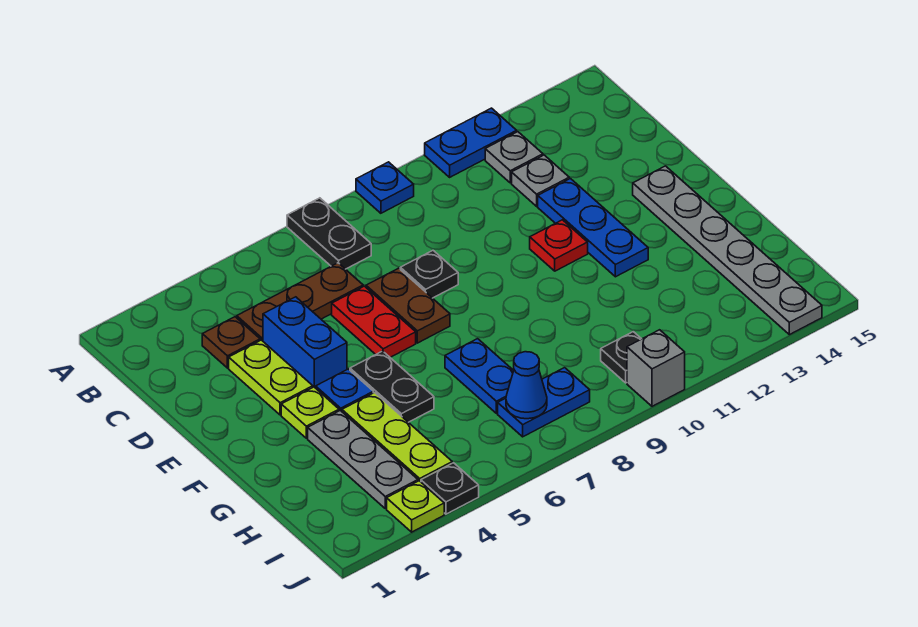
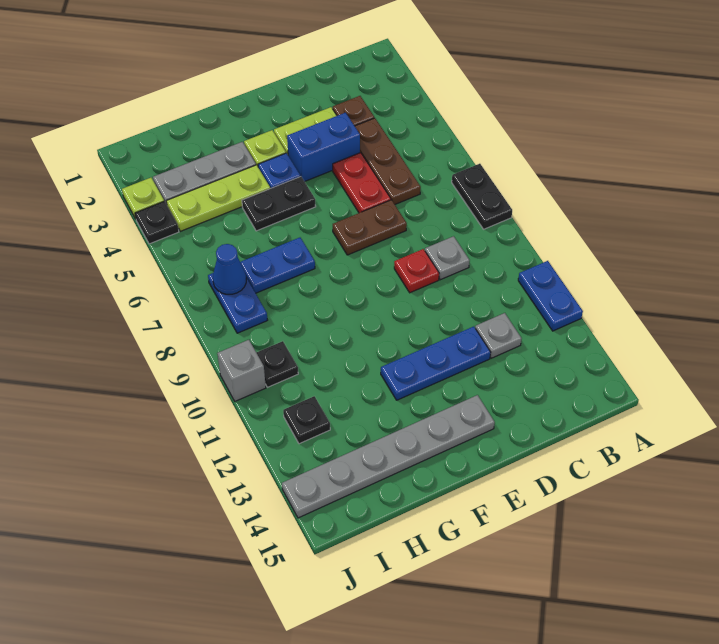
black 1x2 plate [287,198,371,269] -> black 1x2 plate turned to [452,164,512,229]
blue 1x1 plate [356,162,414,213] -> none
grey 1x1 plate [485,132,543,183] -> grey 1x1 plate moved to [425,236,470,280]
red 1x2 plate [332,286,416,357] -> red 1x2 plate turned to [333,153,391,213]
black 1x1 plate [400,251,458,298] -> black 1x1 plate moved to [283,396,330,444]
red 1x1 plate [530,220,588,271] -> red 1x1 plate moved to [394,249,439,293]

